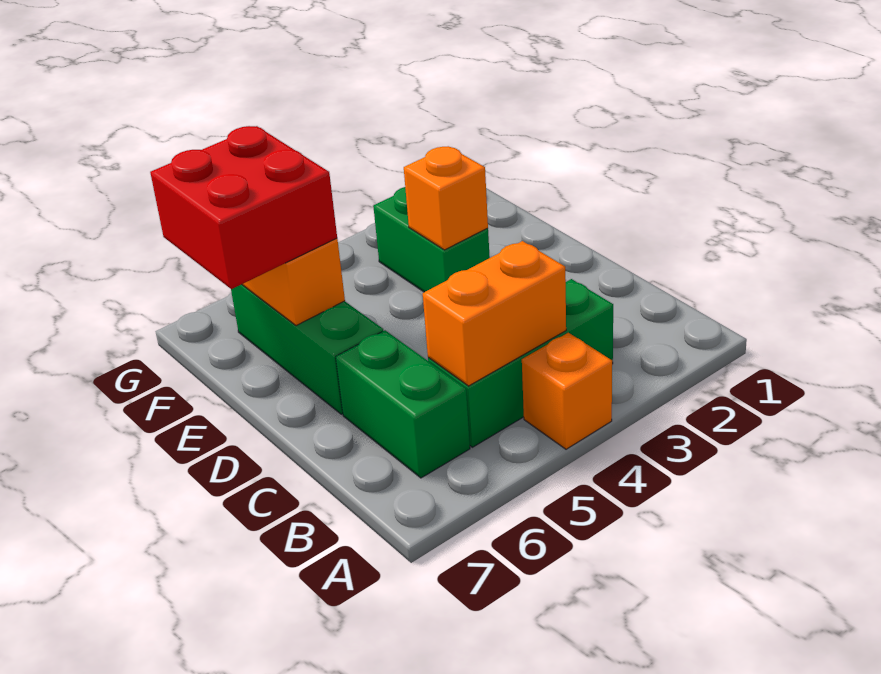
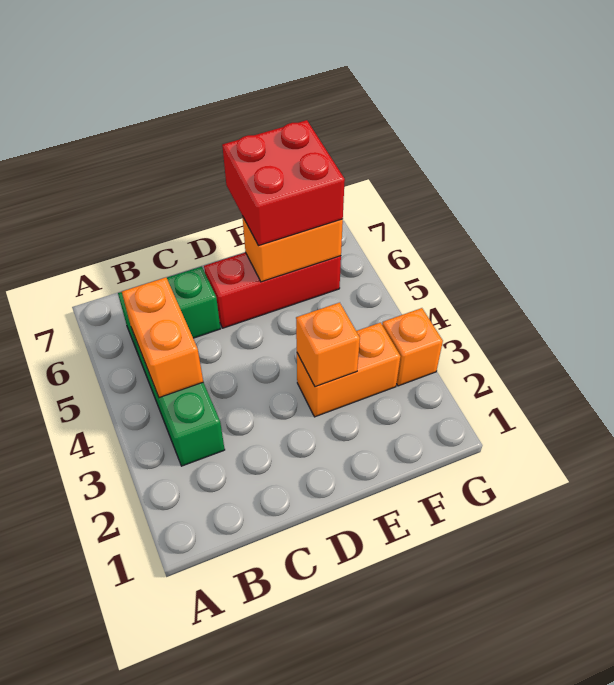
orange 1x1 brick [522,333,612,449] -> orange 1x1 brick moved to [382,308,443,386]
green 1x3 brick [231,285,383,414] -> red 1x3 brick [204,253,341,328]
green 1x2 brick [373,187,490,292] -> orange 1x2 brick [297,323,401,417]

